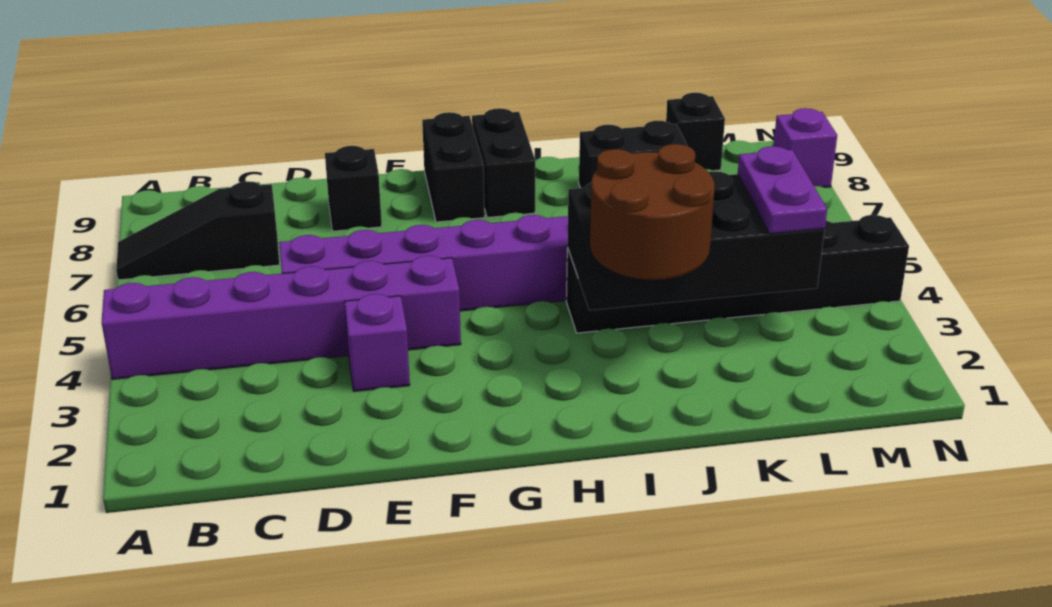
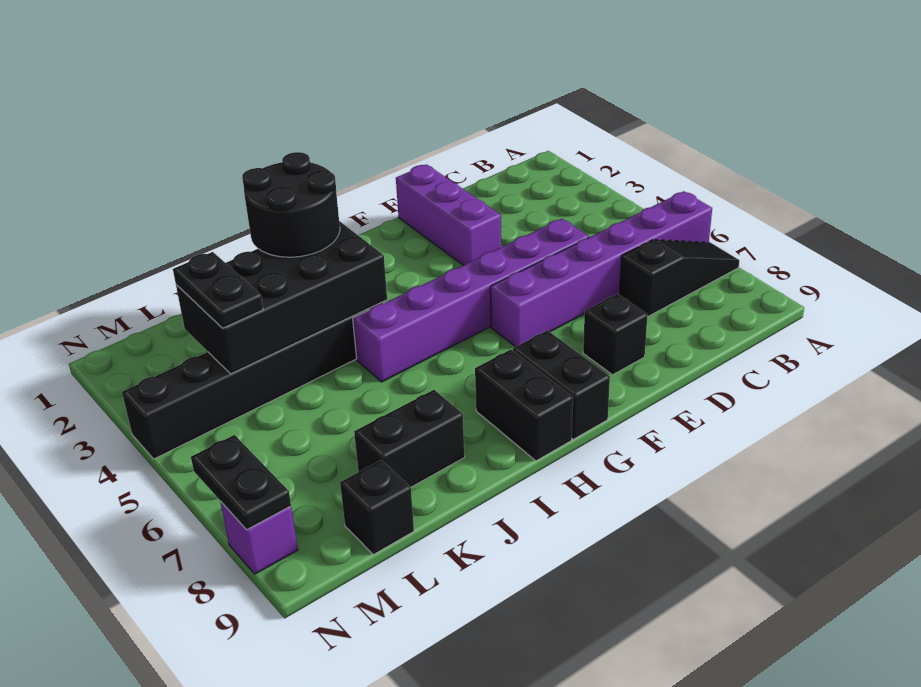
purple 1x6 brick [101,256,461,379] -> purple 1x6 brick moved to [490,191,712,347]
purple 1x1 brick [344,294,410,391] -> purple 1x3 brick [396,164,501,265]
brown 2x2 round brick [590,144,715,280] -> black 2x2 round brick [242,152,340,257]
purple 1x2 plate [738,146,827,234] -> black 1x2 plate [173,252,263,328]
none -> black 1x2 plate [191,435,291,530]

